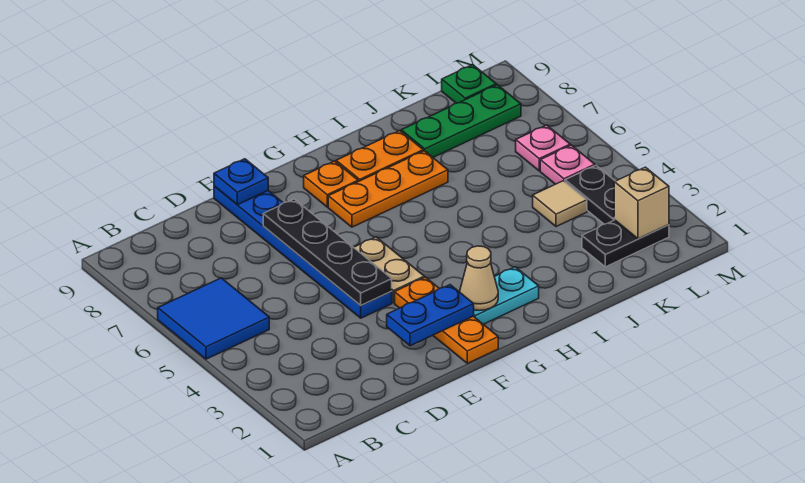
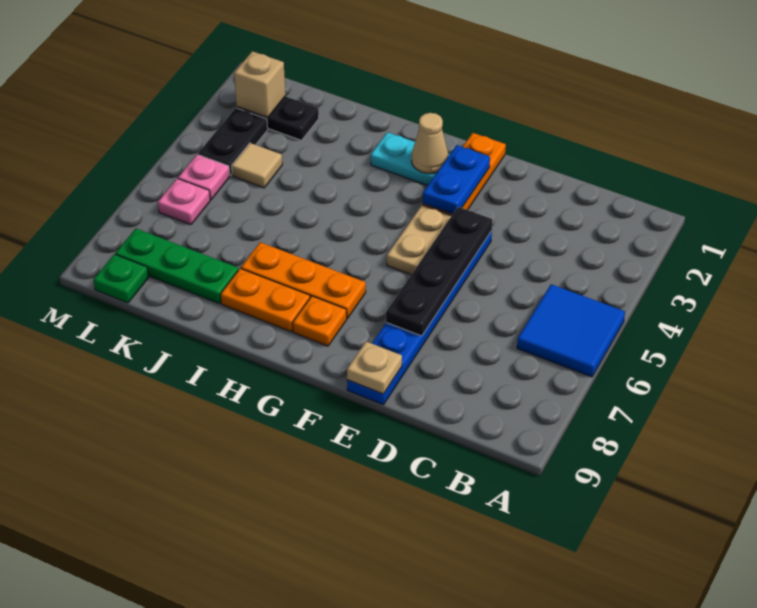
blue 1x2 plate [387,285,474,346] -> blue 1x2 plate turned to [423,145,490,214]
blue 1x1 plate [214,159,268,205] -> tan 1x1 plate [347,342,402,394]

